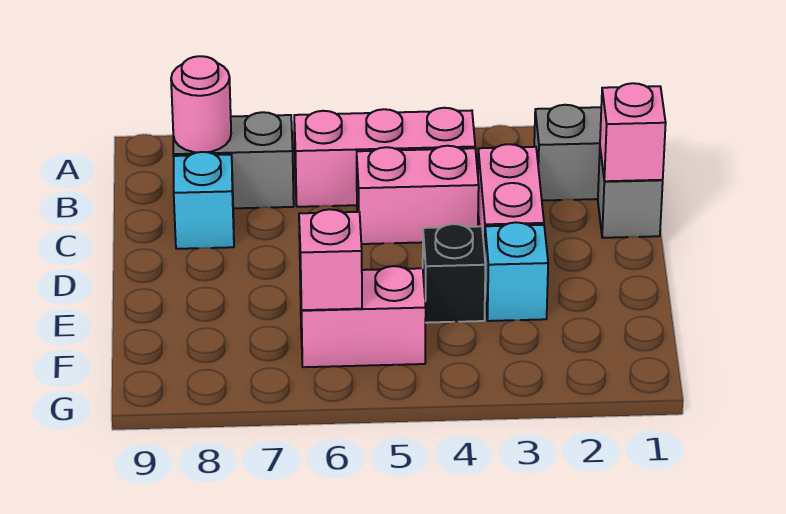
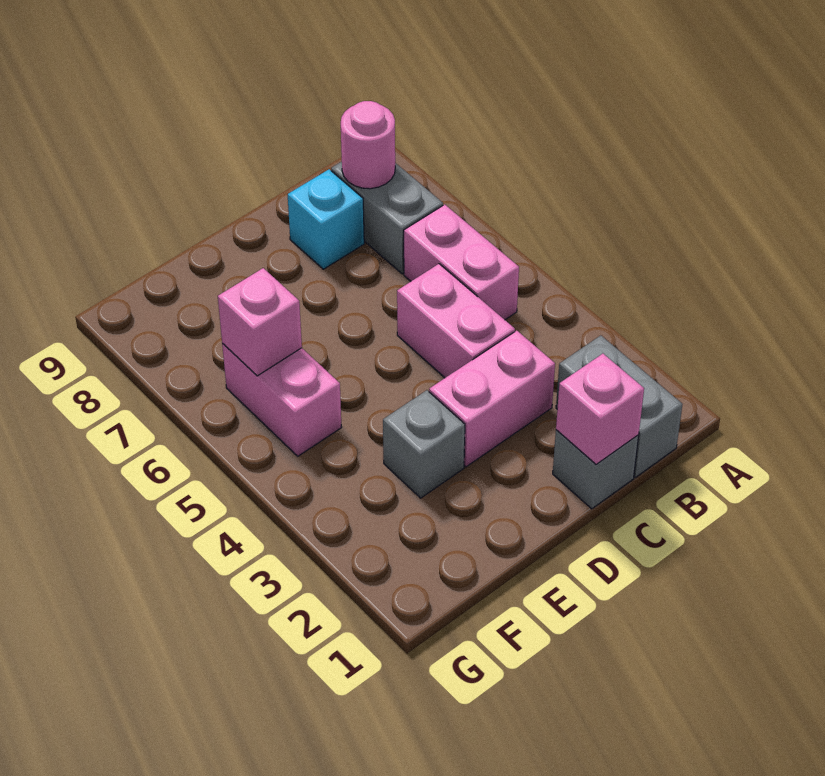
pink 1x3 brick [294,108,475,207] -> pink 1x2 brick [404,205,519,320]
cyan 1x1 brick [484,222,548,321] -> grey 1x1 brick [383,390,465,498]
black 1x1 brick [423,224,485,323] -> none

